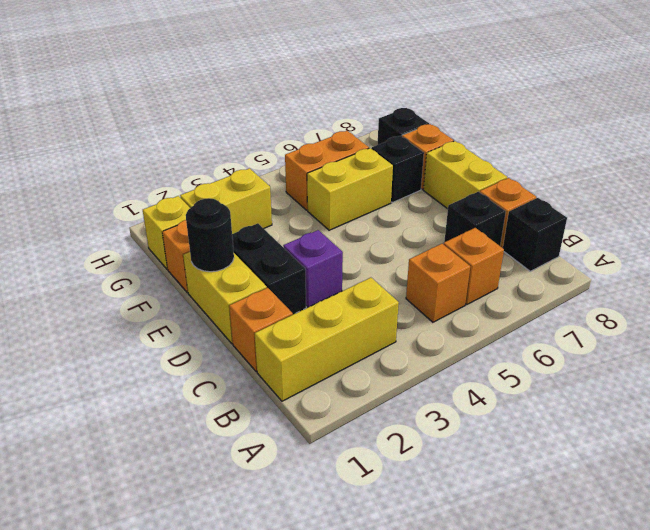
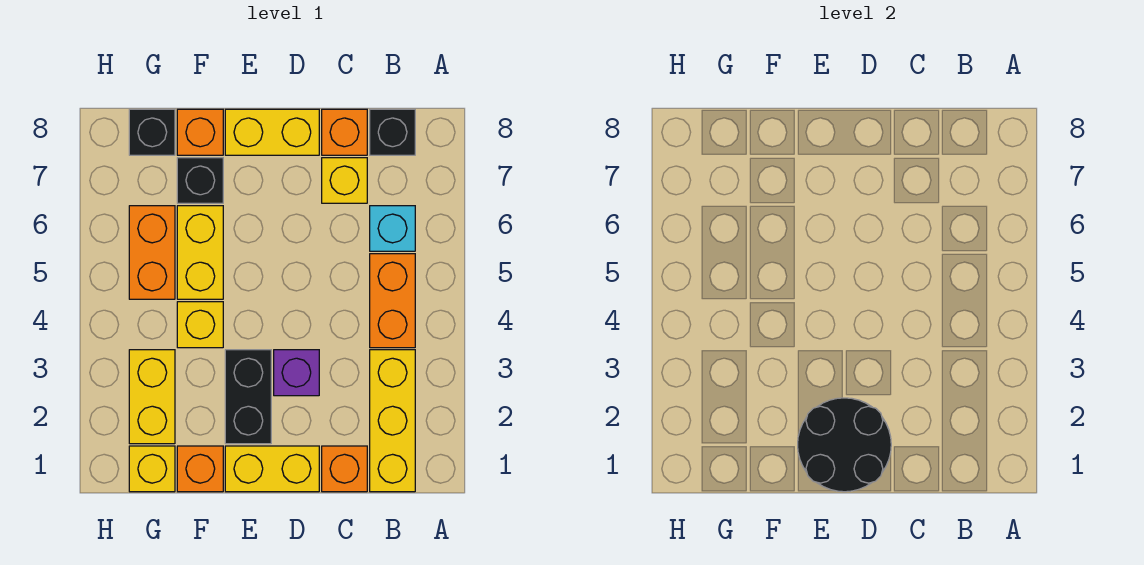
orange 1x1 brick [406,244,470,322] -> orange 1x2 brick [370,254,415,348]
orange 1x1 brick [443,228,504,304] -> cyan 1x1 brick [370,206,415,251]
black 1x1 brick [444,192,506,246] -> yellow 1x1 brick [322,158,367,203]
black 1x2 brick [232,223,306,314] -> black 1x2 brick turned to [225,350,271,444]
black 1x1 round brick [186,198,234,272] -> black 2x2 round brick [798,398,891,492]
none -> yellow 1x1 brick [177,302,223,348]

